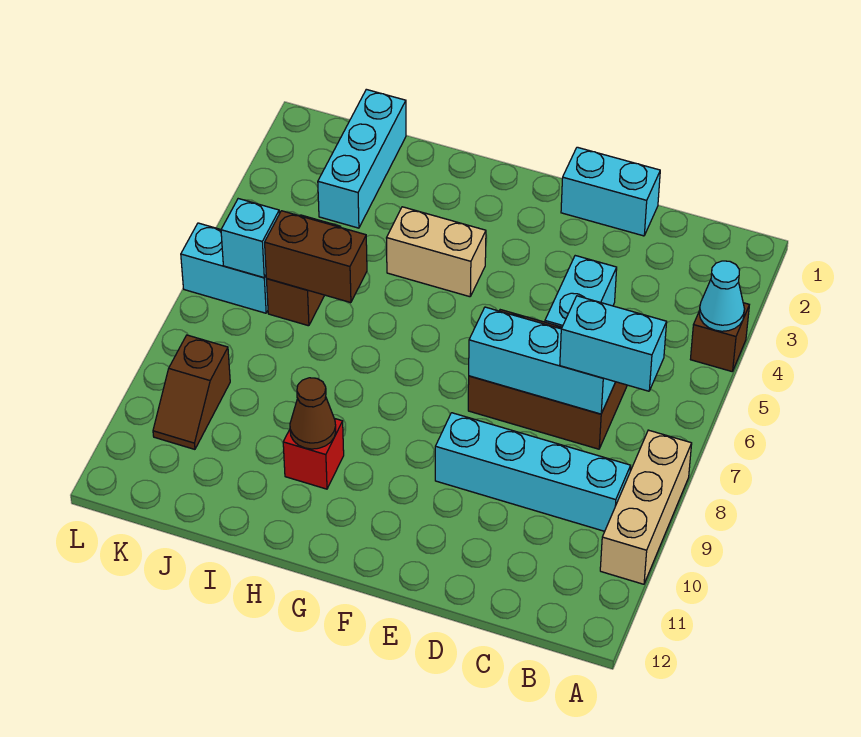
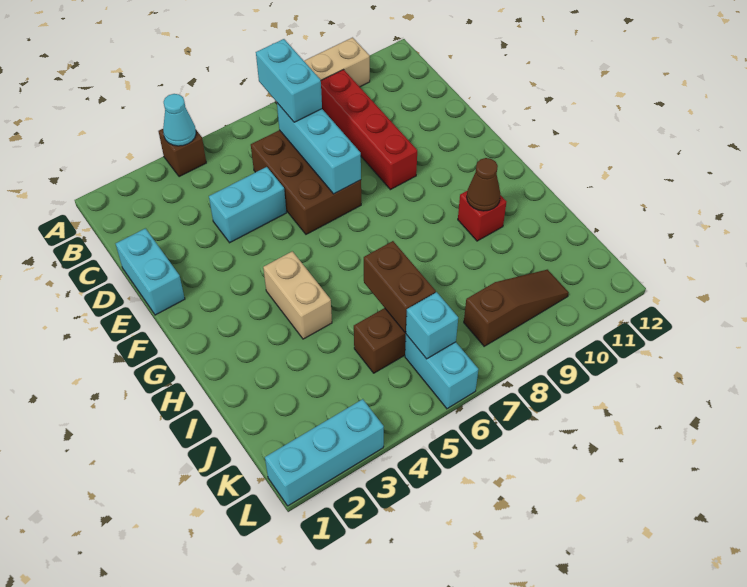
cyan 1x4 brick [435,413,631,531] -> red 1x4 brick [321,70,417,190]
cyan 1x3 brick [318,89,406,228] -> cyan 1x3 brick moved to [265,399,384,506]
brown 1x2 slope [153,335,230,449] -> brown 1x3 slope [464,270,569,346]

